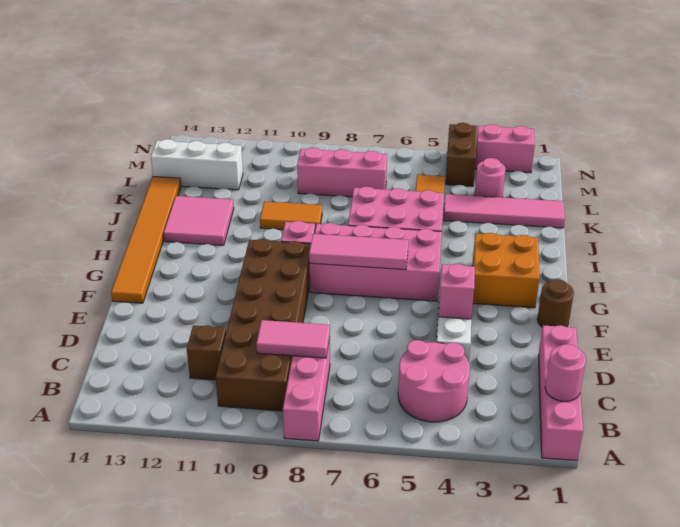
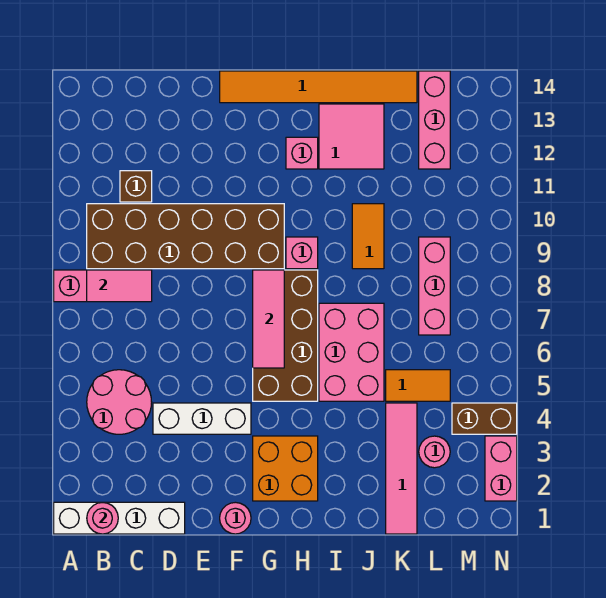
pink 1x4 brick [538,325,583,461] -> white 1x4 brick [54,502,185,534]
pink 1x2 tile [256,320,330,358] -> pink 1x2 tile turned to [87,270,152,302]
pink 1x1 brick [438,264,475,319] -> pink 1x1 brick moved to [286,137,318,169]
brown 1x1 round brick [537,279,574,327] -> pink 1x1 round brick [220,502,251,534]
pink 2x4 brick [309,223,442,301] -> brown 2x4 brick [253,270,318,401]
white 1x3 brick [151,139,243,190] -> pink 1x3 brick [419,71,450,169]

